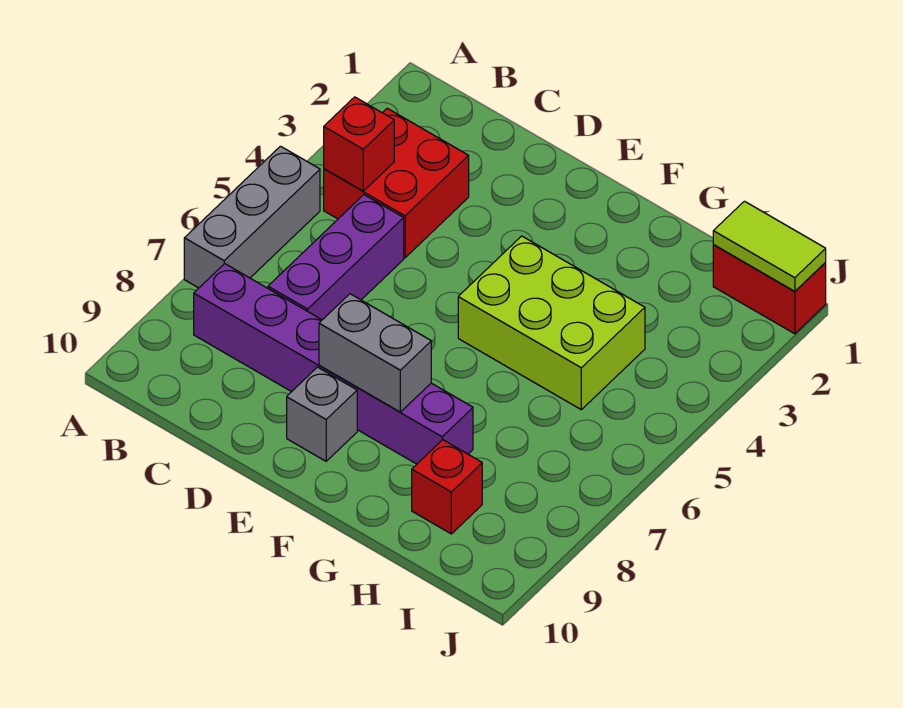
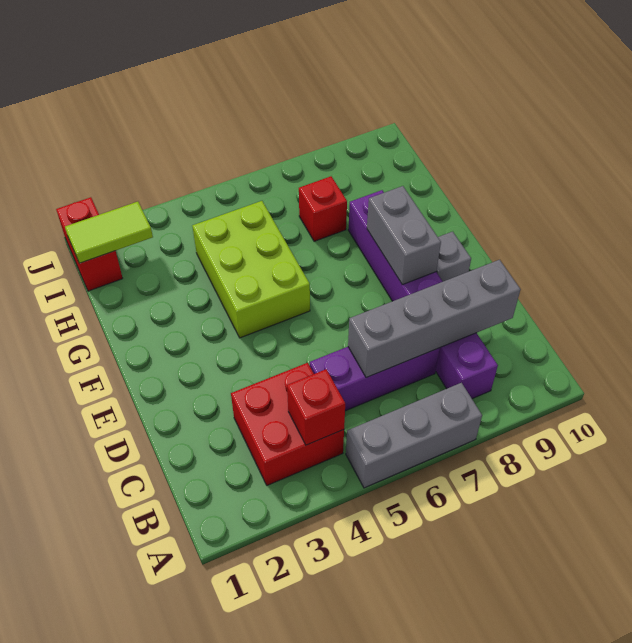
none -> grey 1x4 brick [348,260,521,378]
red 1x1 brick [412,440,482,534] -> red 1x1 brick moved to [299,176,347,241]
lime 1x2 tile [713,201,826,291] -> lime 1x2 tile turned to [65,202,153,263]

